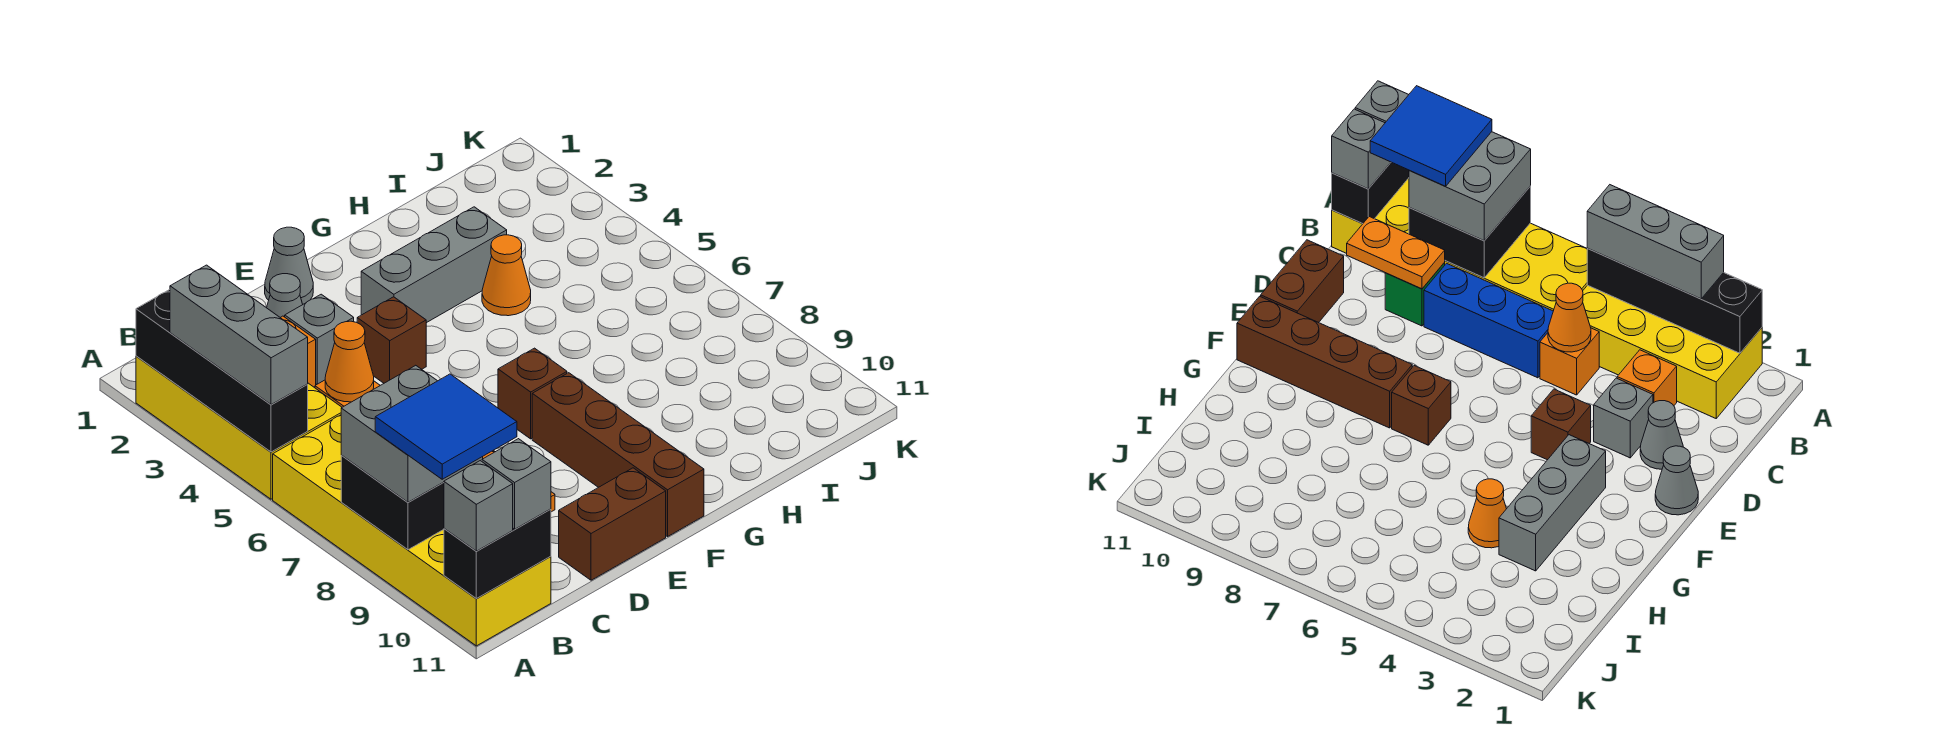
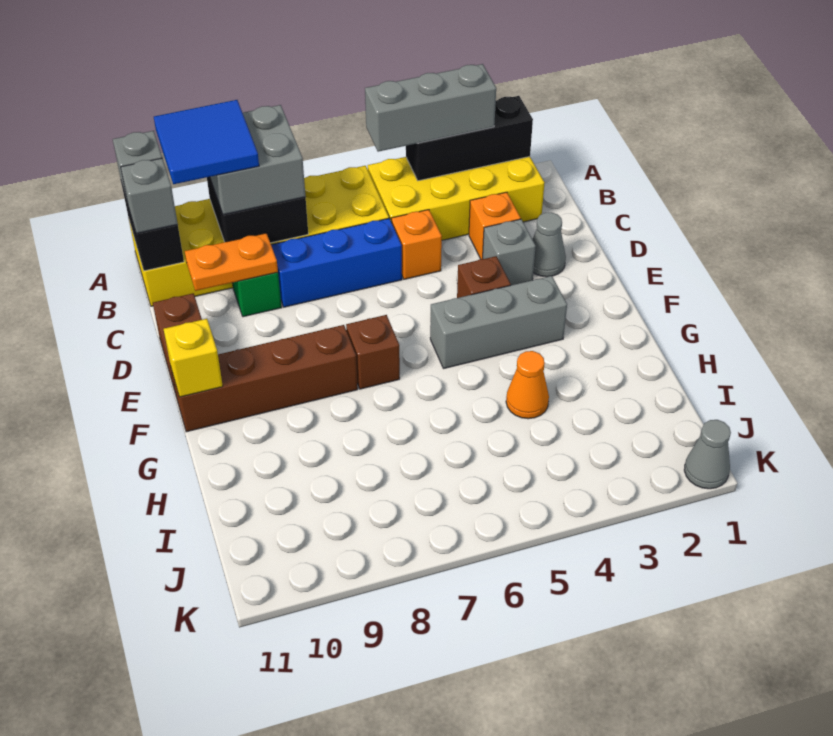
black 1x4 brick [136,290,308,452] -> black 1x3 brick [406,96,533,181]
orange 1x1 cone [325,321,374,402] -> none
grey 1x1 cone [265,227,313,304] -> grey 1x1 cone moved to [684,420,731,489]
grey 1x3 brick [361,207,507,323] -> grey 1x3 brick turned to [430,276,567,369]
none -> yellow 1x1 brick [164,319,223,397]

